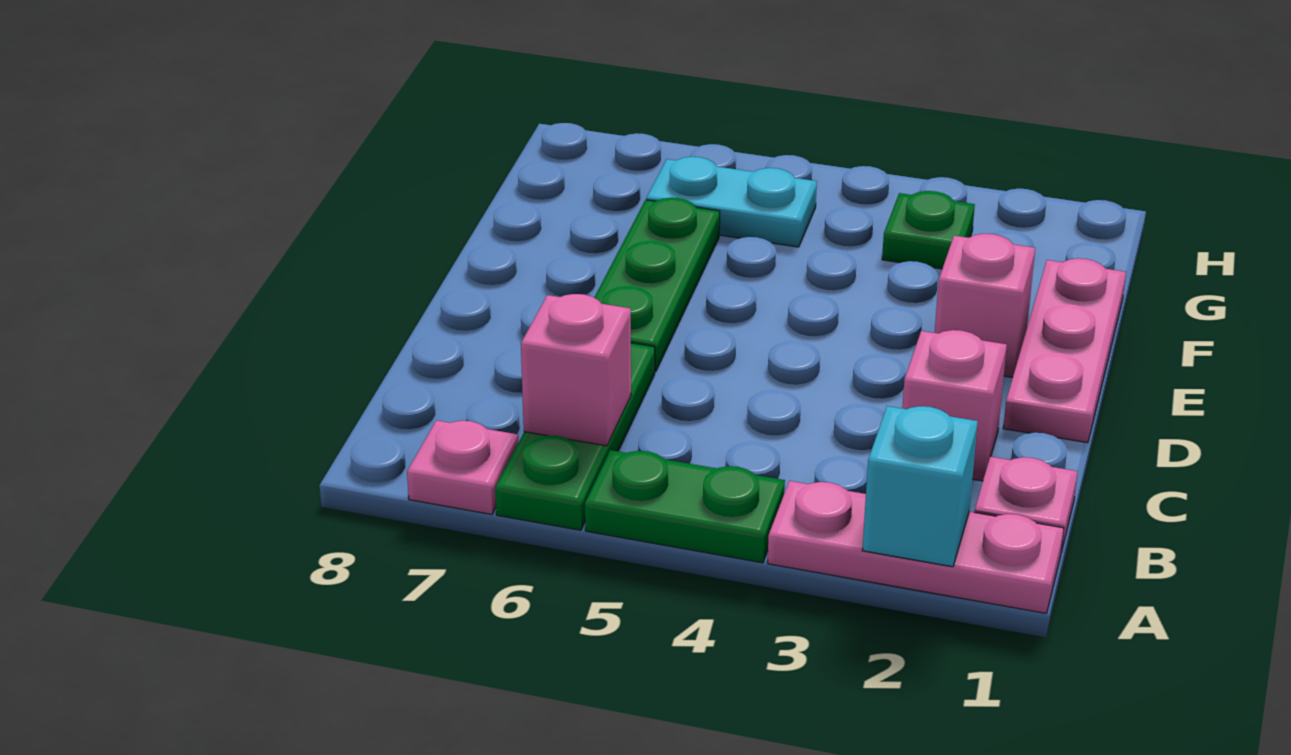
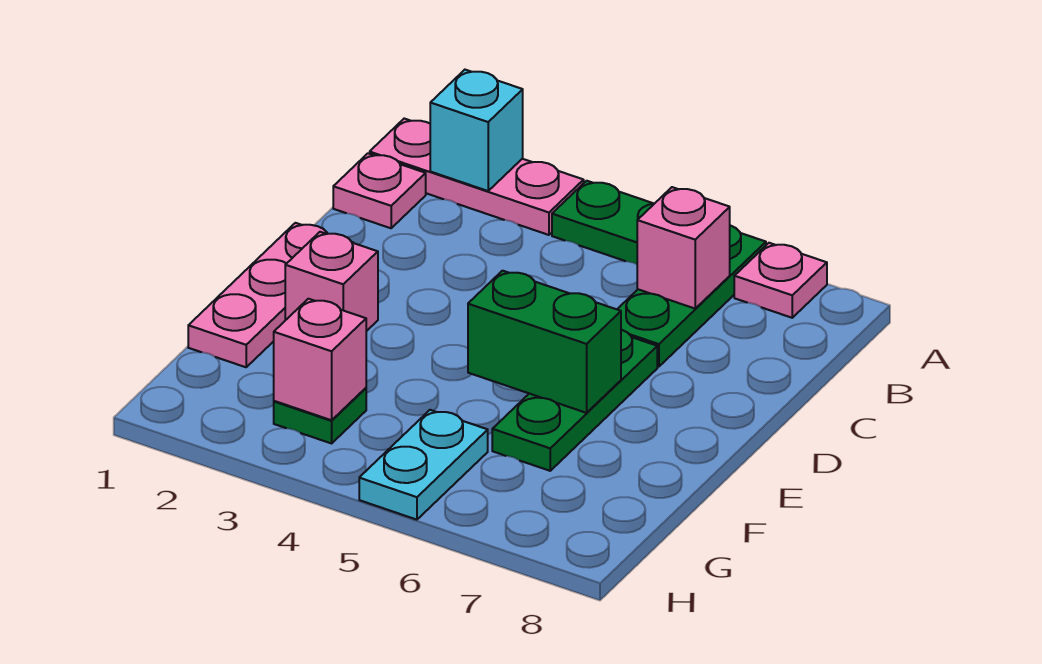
pink 1x1 brick [902,330,1007,481] -> pink 1x1 brick moved to [274,299,366,420]
none -> green 1x2 brick [468,271,621,413]
cyan 1x2 plate [646,157,817,247] -> cyan 1x2 plate turned to [359,410,488,520]

